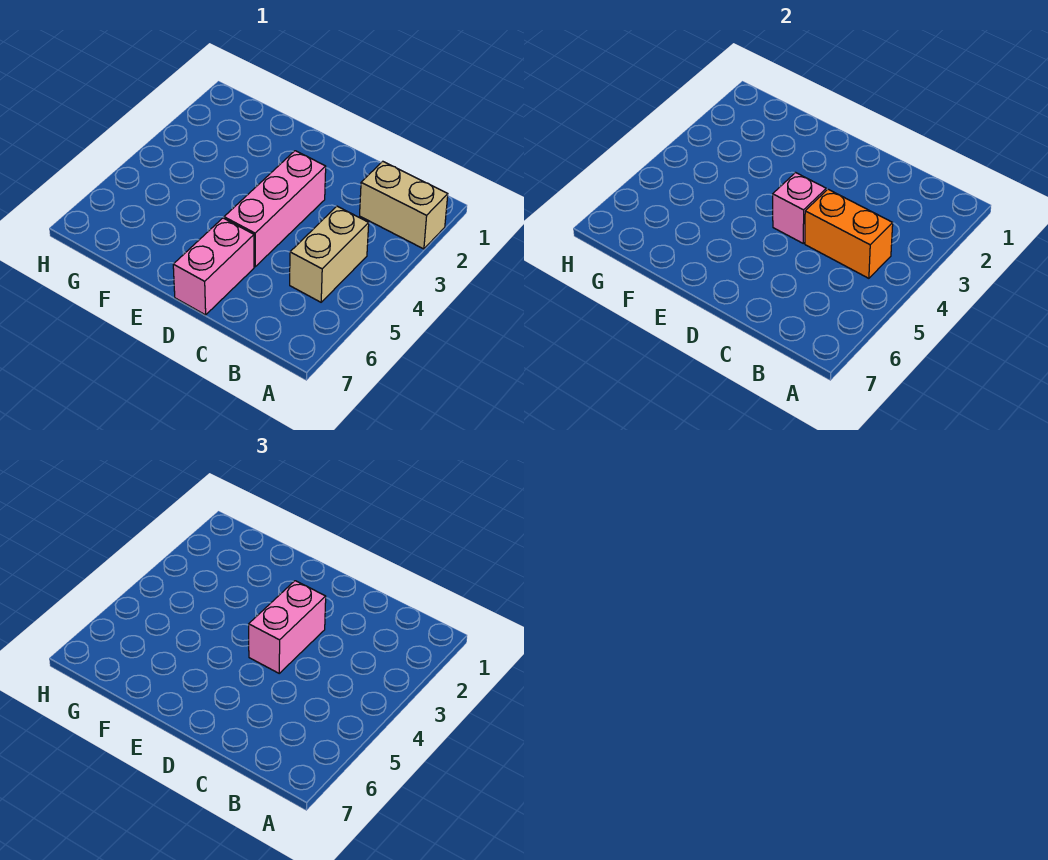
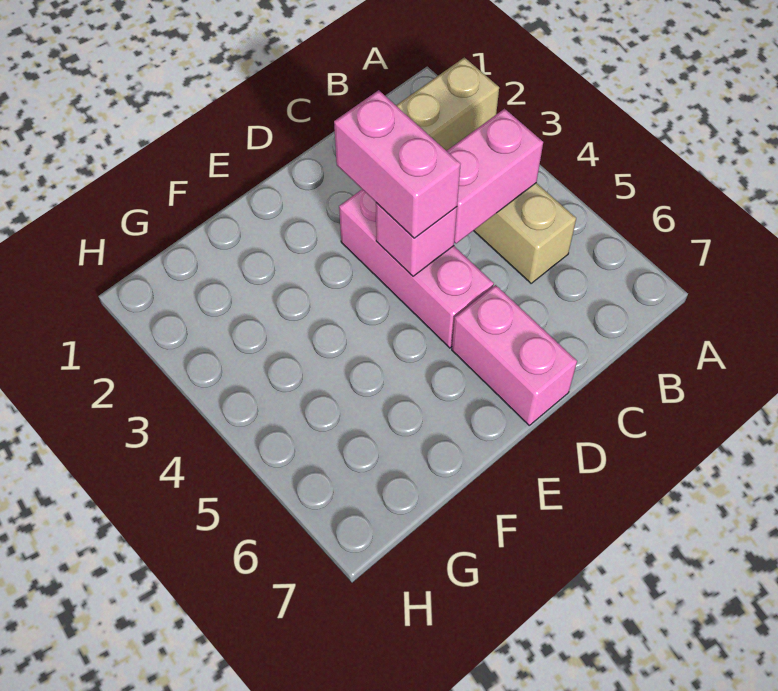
orange 1x2 brick [805,189,893,278] -> pink 1x2 brick [447,109,543,244]

